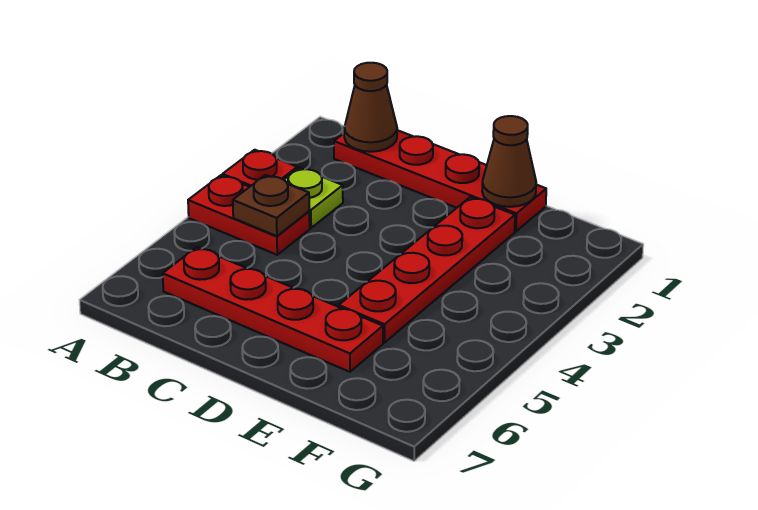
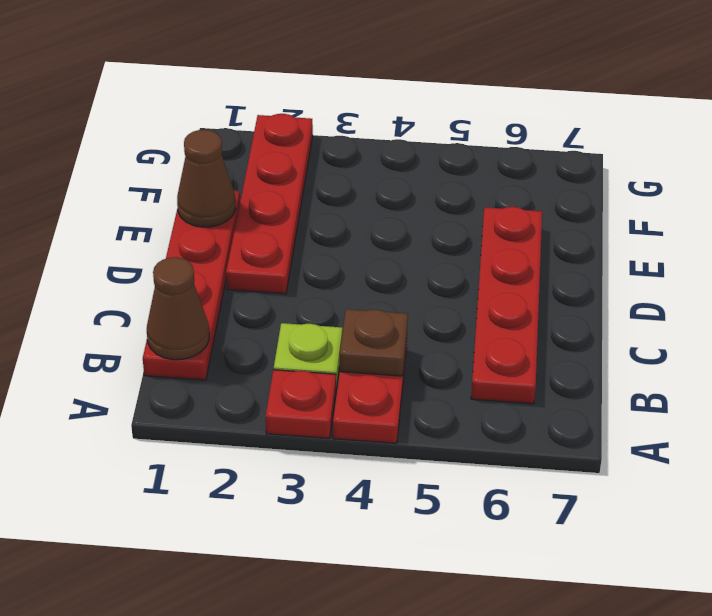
red 1x4 plate [339,197,515,343] -> red 1x4 plate turned to [226,114,313,294]

